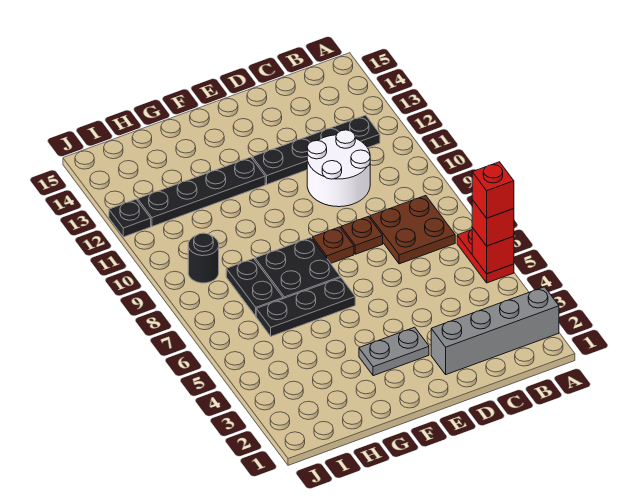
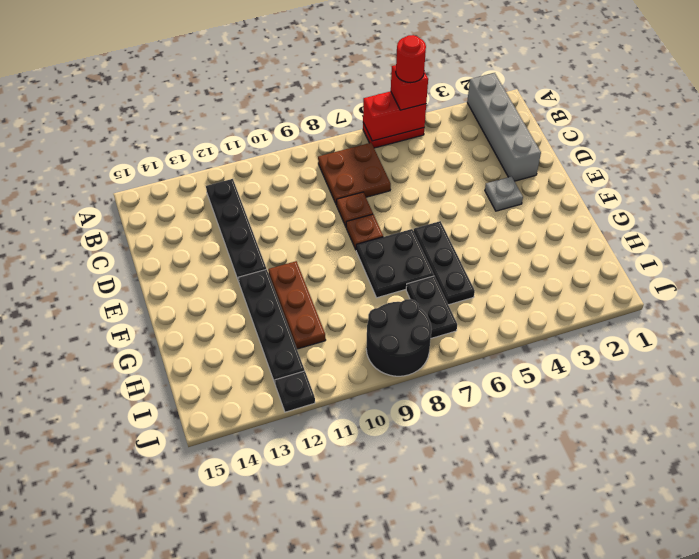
red 1x1 brick [472,228,514,274] -> red 1x2 brick [363,91,426,141]
red 1x1 brick [472,162,514,218] -> red 1x1 round brick [396,35,426,83]
white 2x2 round brick [307,130,370,207] -> none
grey 1x2 plate [359,327,429,376] -> grey 1x1 plate [485,176,523,211]
none -> brown 1x3 plate [268,261,326,349]
black 1x2 plate [226,259,283,316] -> black 1x2 plate turned to [406,276,457,338]
black 1x1 round brick [188,233,219,283] -> black 2x2 round brick [366,299,431,376]

